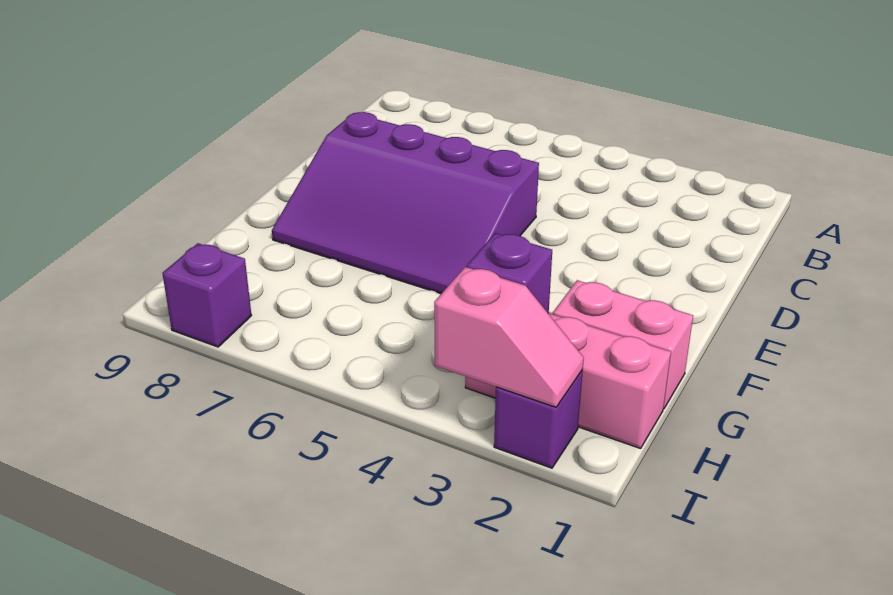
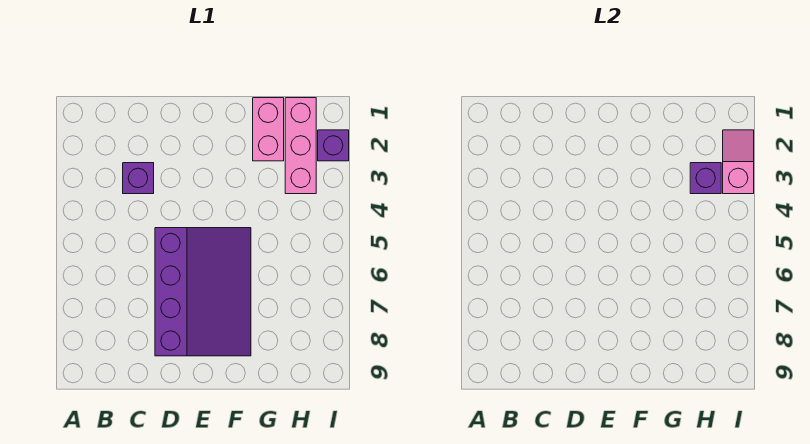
purple 1x1 brick [162,243,252,347] -> purple 1x1 brick moved to [123,163,154,194]

